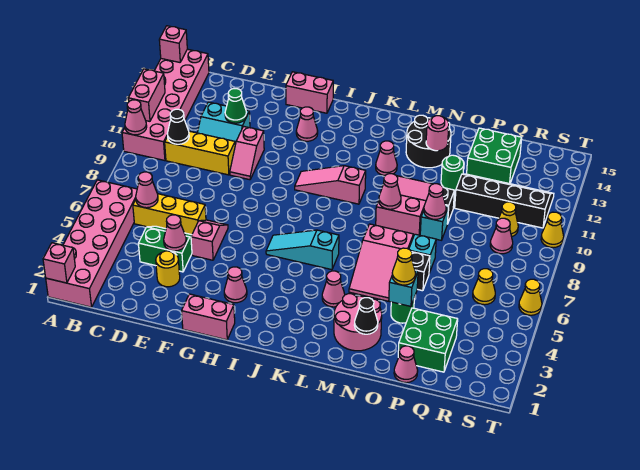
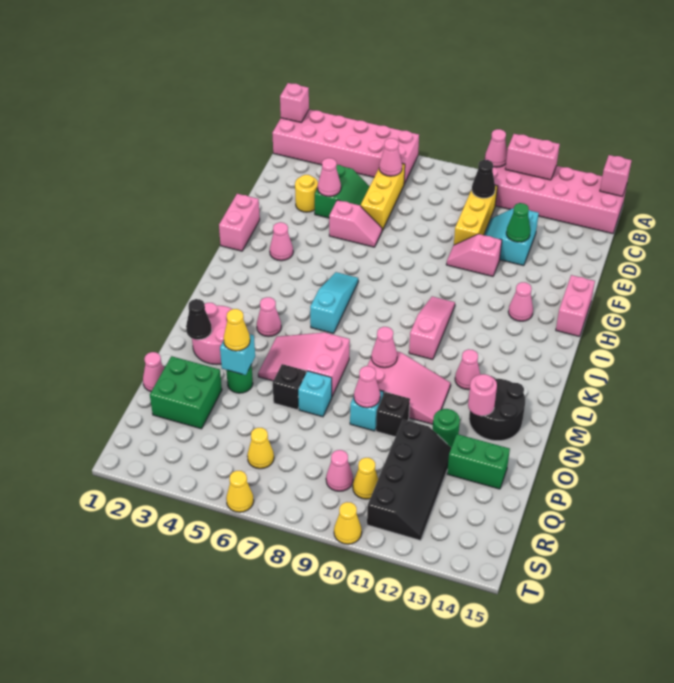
green 2x2 brick [467,128,522,184] -> green 1x2 brick [447,434,510,489]

